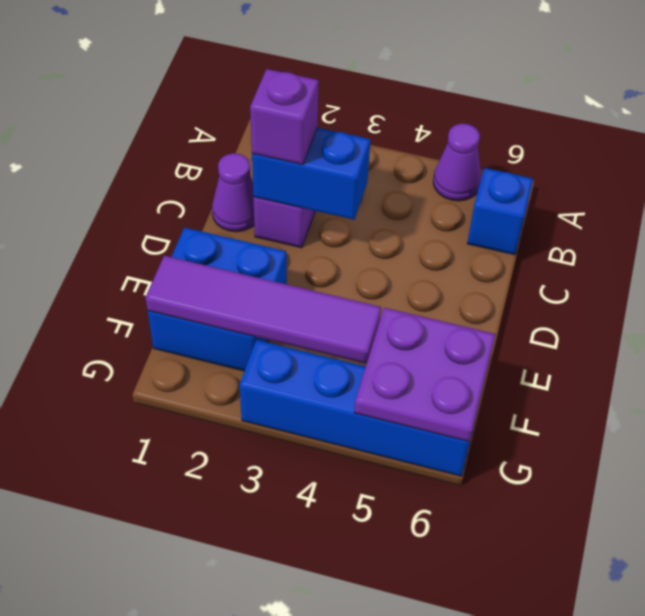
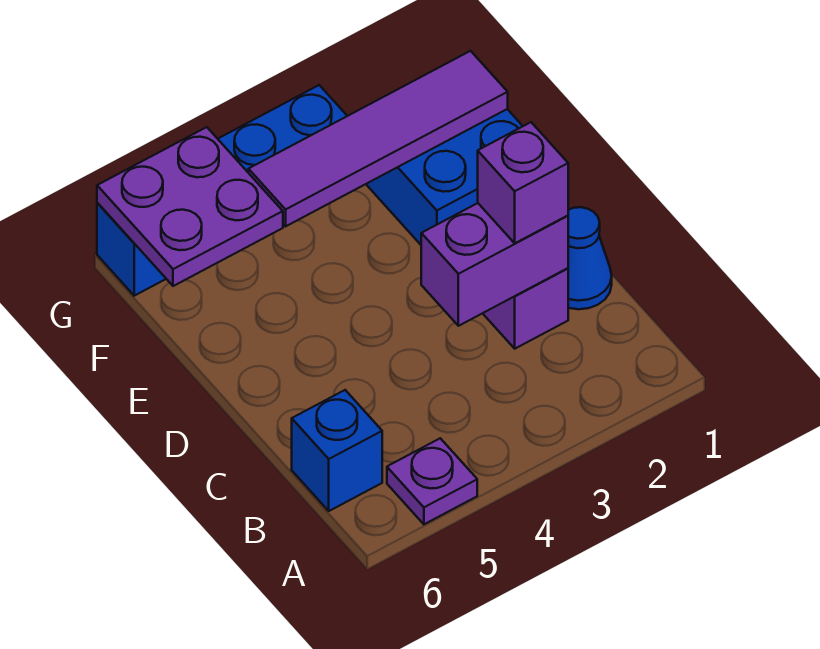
purple 1x1 cone [433,124,481,201] -> purple 1x1 plate [387,438,477,524]
purple 1x1 cone [212,153,254,232] -> blue 1x1 cone [568,207,612,309]
blue 1x2 brick [252,128,371,220] -> purple 1x2 brick [421,203,568,326]

